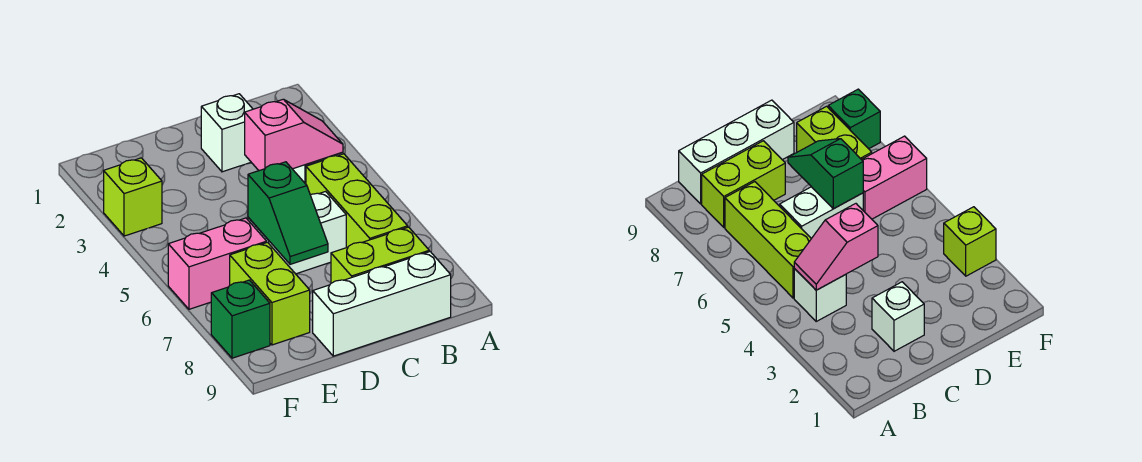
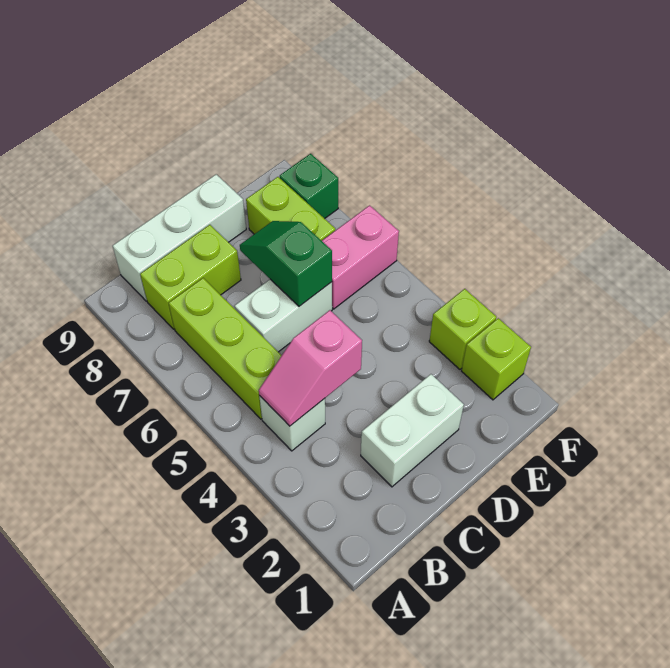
white 1x1 brick [201,94,253,172] -> white 1x2 brick [361,374,464,487]
none -> lime 1x1 brick [462,318,531,400]

